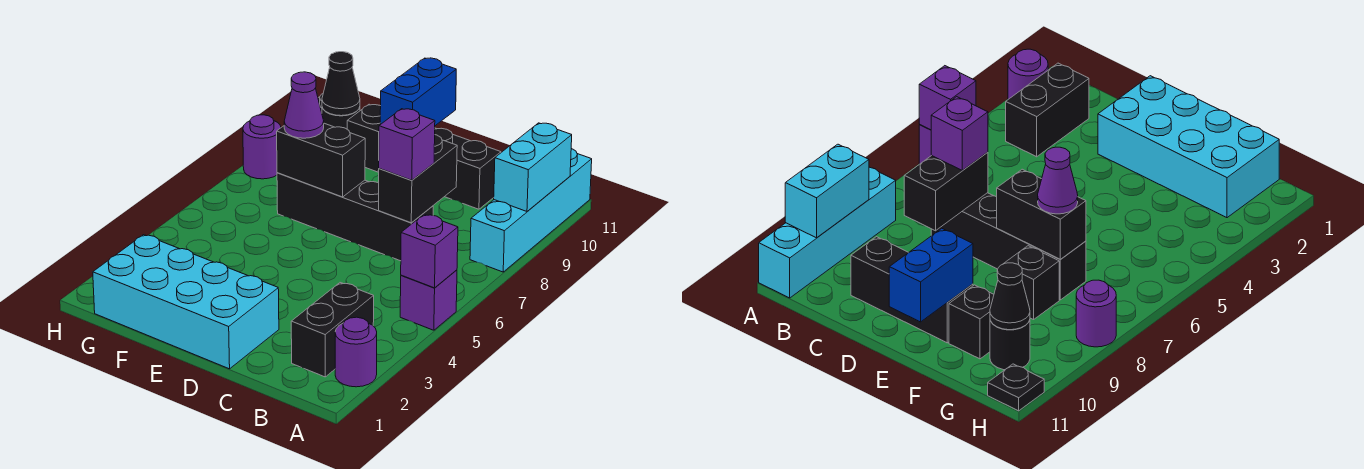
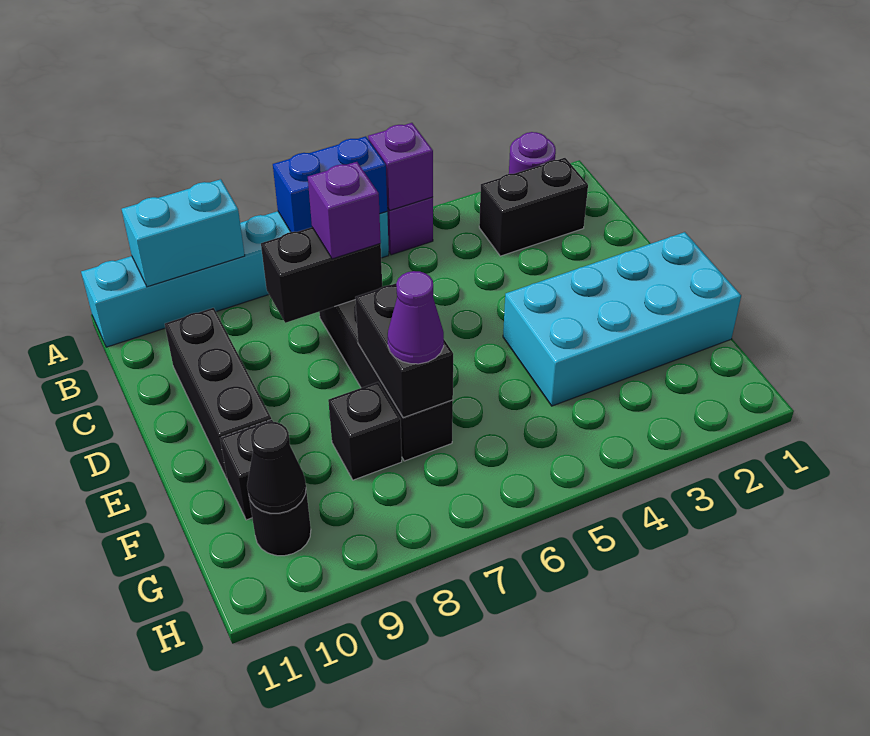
cyan 1x4 brick [470,149,592,272] -> cyan 1x6 brick [81,211,389,347]
cyan 2x4 brick [93,235,279,369] -> cyan 2x4 brick turned to [503,232,741,406]
blue 1x2 brick [380,58,456,126] -> blue 1x2 brick moved to [273,136,387,232]
purple 1x1 round brick [243,115,281,179] -> none
black 1x1 plate [988,364,1044,411] -> none

